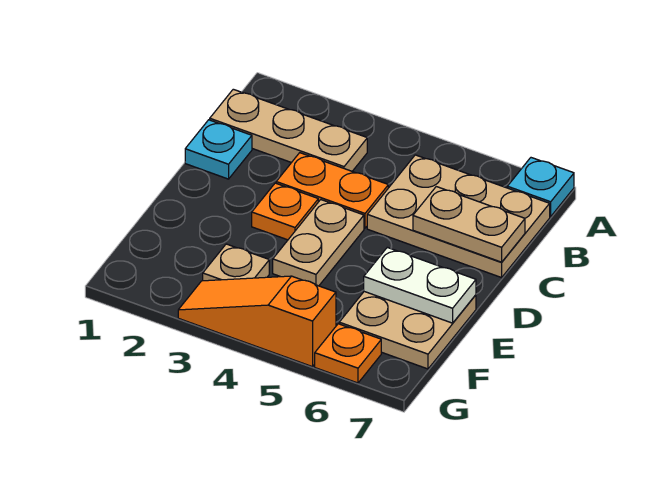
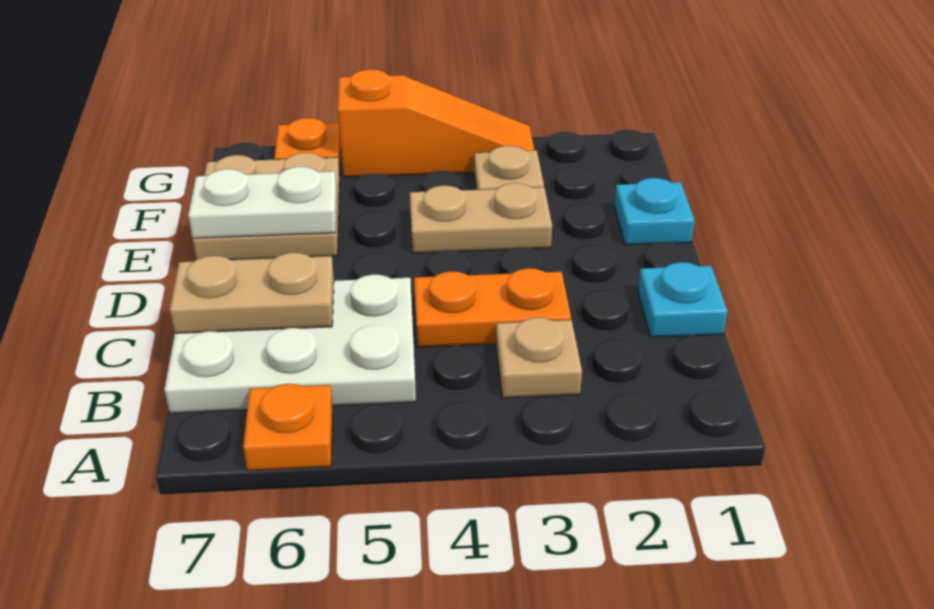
cyan 1x1 plate [507,158,574,217] -> cyan 1x1 plate moved to [614,178,695,245]
tan 1x3 plate [210,89,367,171] -> tan 1x1 plate [496,318,582,398]
tan 2x3 plate [367,155,550,278] -> white 2x3 plate [164,274,416,413]
orange 1x1 plate [252,183,318,240] -> orange 1x1 plate moved to [243,384,333,471]
tan 1x2 plate [273,200,364,286] -> tan 1x2 plate turned to [410,183,552,253]

